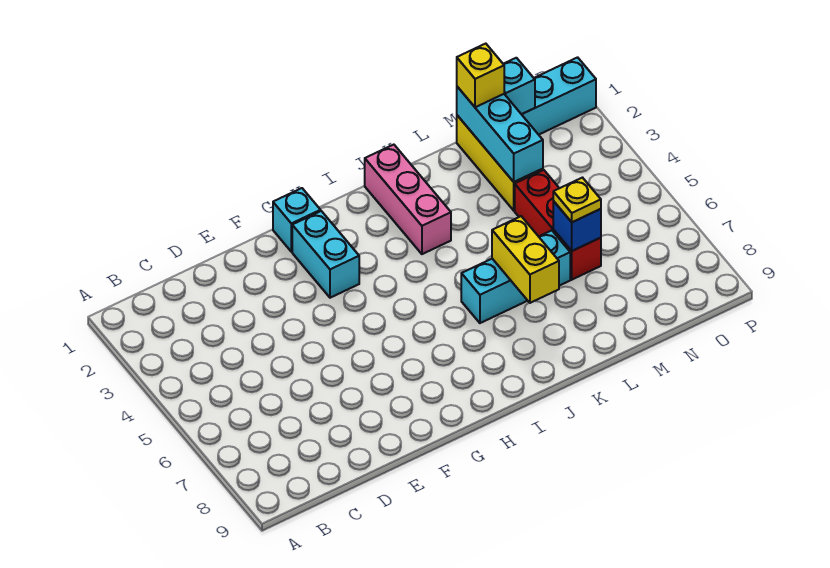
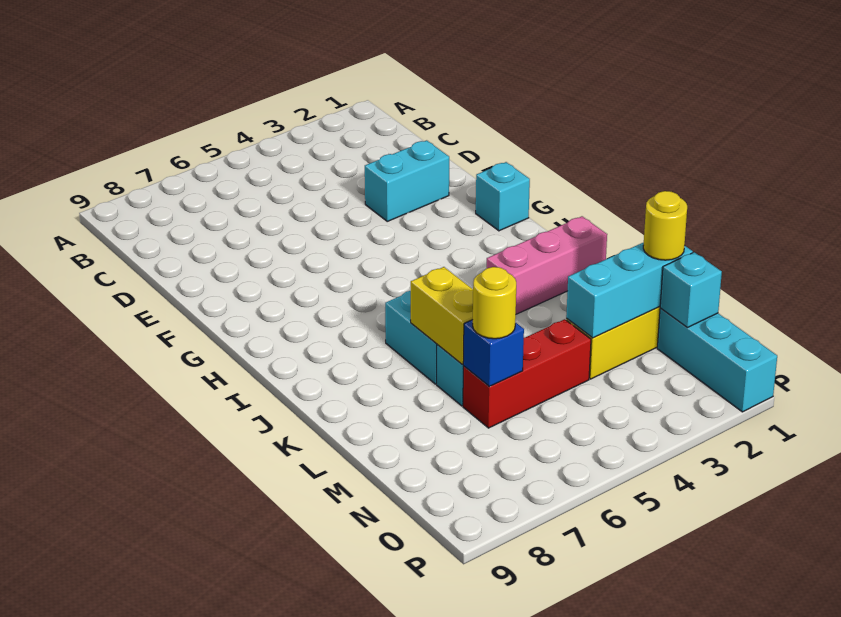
cyan 1x2 brick [292,211,359,298] -> cyan 1x2 brick moved to [365,140,449,221]
yellow 1x2 brick [492,216,559,303] -> yellow 1x2 brick turned to [411,267,473,364]
yellow 1x1 brick [457,44,504,107] -> yellow 1x1 round brick [643,191,687,260]
yellow 1x1 plate [553,178,601,222] -> yellow 1x1 round brick [473,267,516,339]

